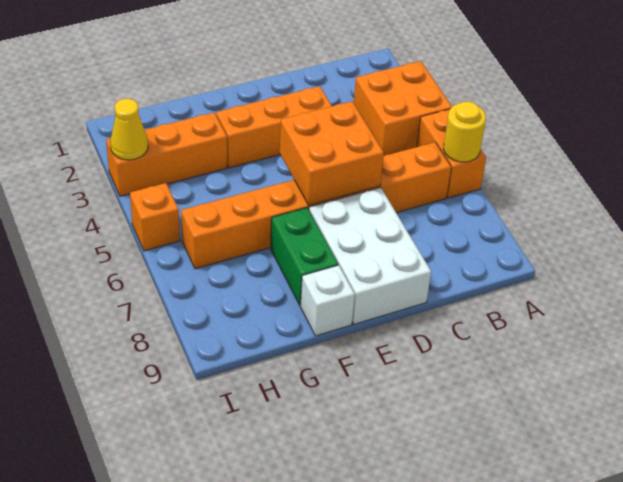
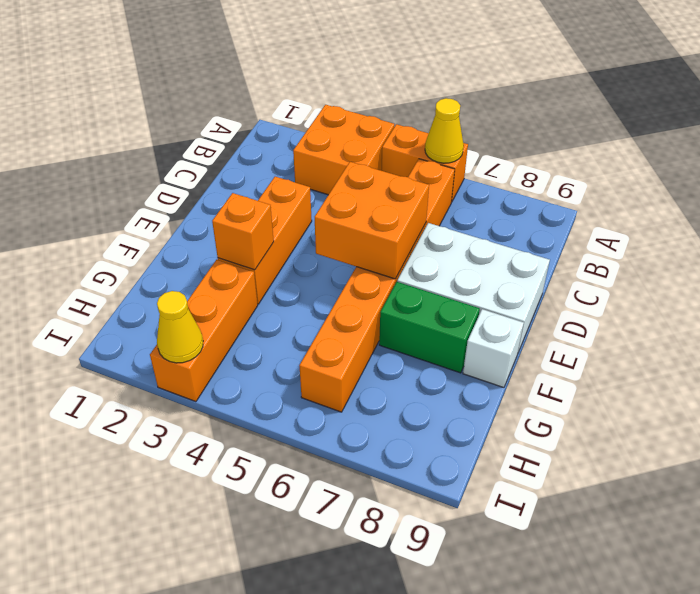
yellow 1x1 round brick [443,101,486,162] -> yellow 1x1 cone [425,98,464,163]
orange 1x1 brick [130,183,180,251] -> orange 1x1 brick moved to [212,193,274,270]

